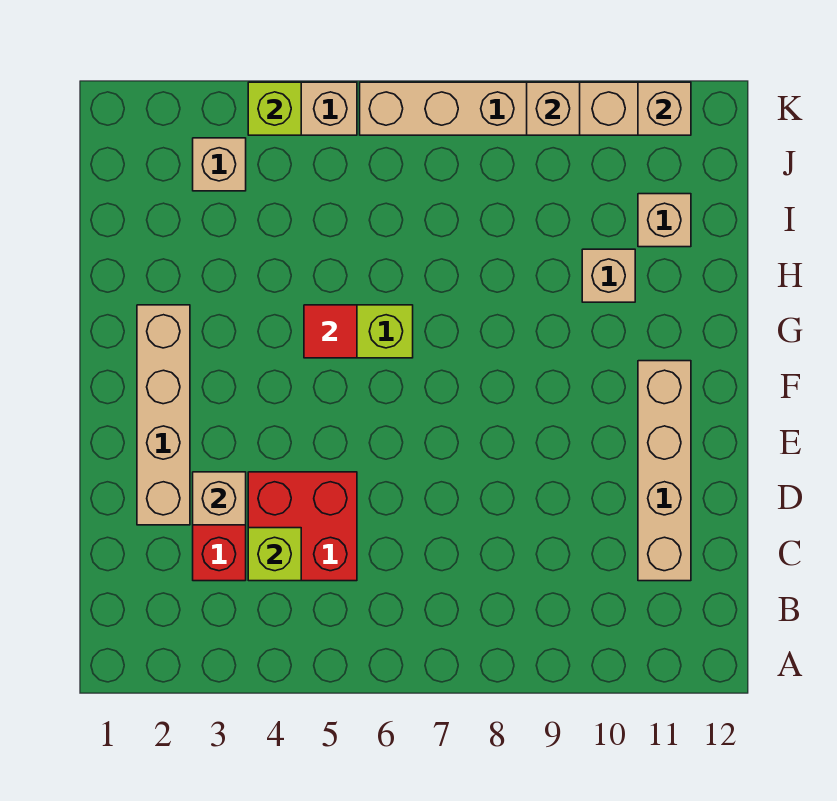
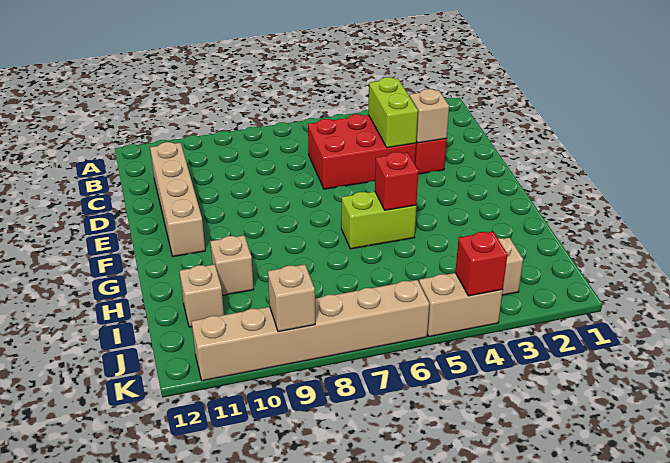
red 2x2 brick [248,472,357,581] -> red 2x3 brick [308,114,416,189]
lime 1x1 brick [248,528,301,581] -> lime 1x2 brick [368,77,418,148]
tan 1x4 brick [137,305,190,525] -> none
red 1x1 tile [304,305,357,358] -> red 1x1 brick [375,152,419,210]
lime 1x1 brick [248,82,301,135] -> red 1x1 brick [455,231,507,296]
tan 1x1 brick [638,82,691,135] -> none

